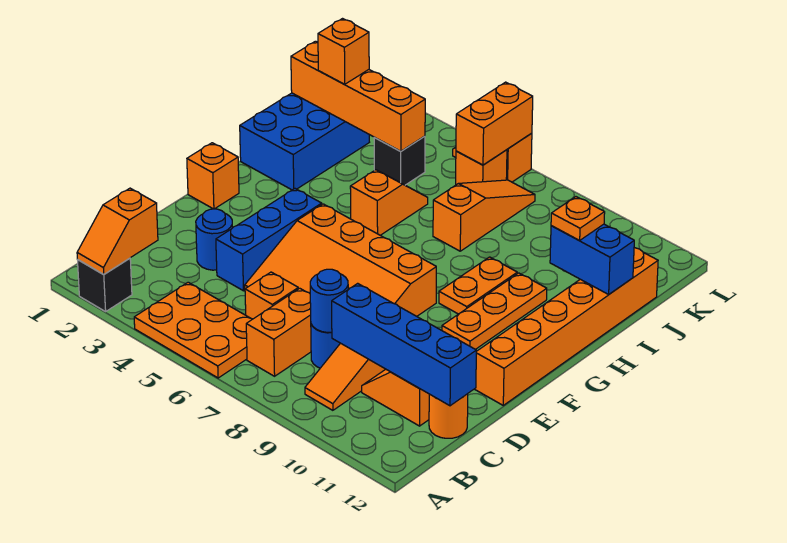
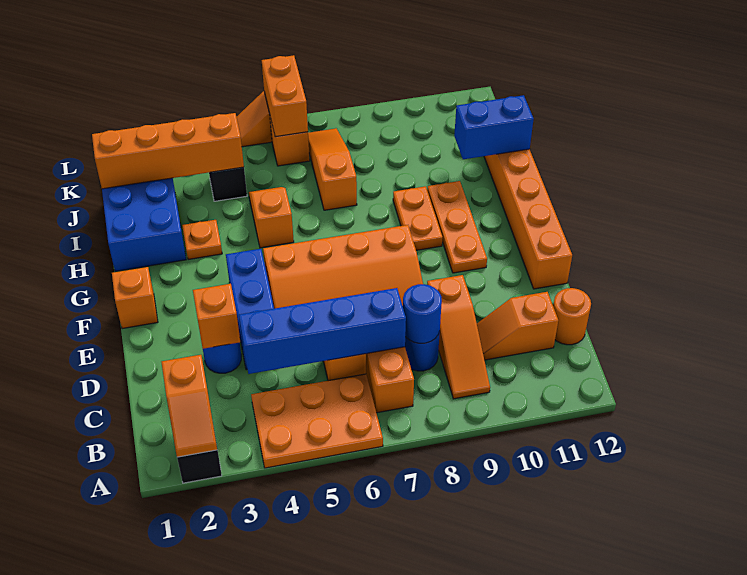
blue 1x4 brick [332,283,476,406] -> blue 1x4 brick moved to [239,288,406,374]
orange 1x1 plate [551,197,605,241] -> orange 1x1 plate moved to [182,220,222,260]
orange 1x1 brick [318,19,369,84] -> orange 1x1 brick moved to [193,284,240,349]

